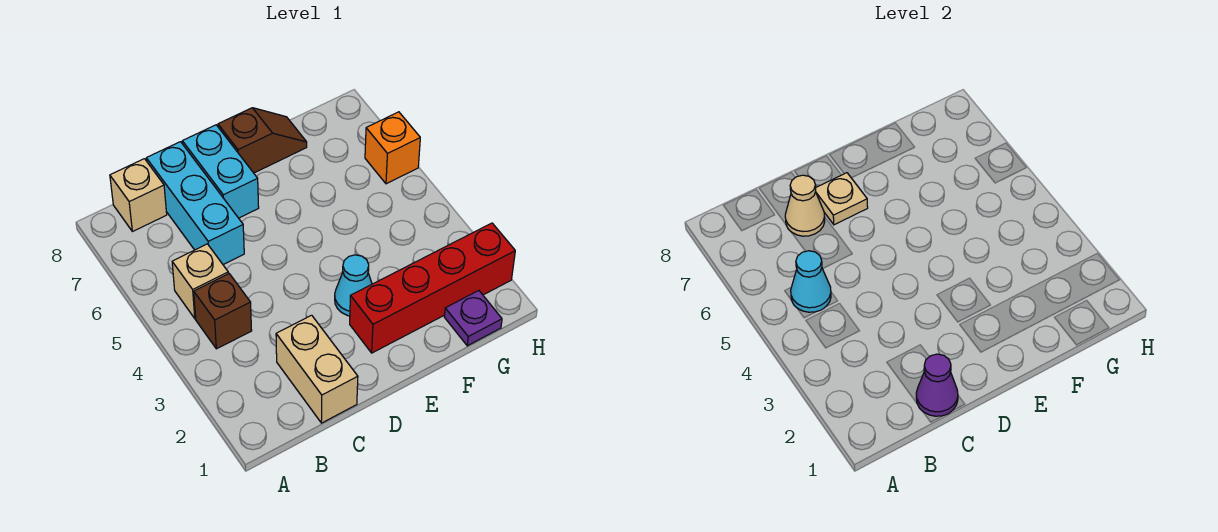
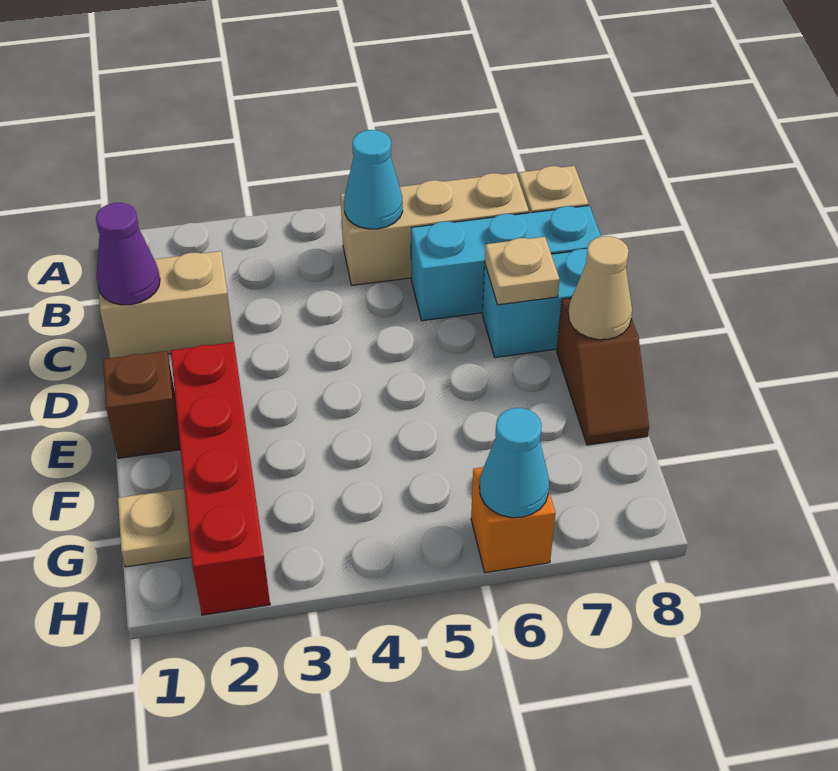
brown 1x1 brick [194,274,252,349] -> brown 1x1 brick moved to [103,351,181,458]
tan 1x1 brick [172,244,228,319] -> tan 1x3 brick [340,173,529,285]
tan 1x1 cone [785,175,825,236] -> tan 1x1 cone moved to [568,236,632,340]
cyan 1x1 cone [335,255,372,316] -> cyan 1x1 cone moved to [480,408,549,518]
purple 1x1 plate [444,291,502,346] -> tan 1x1 plate [118,488,191,567]

